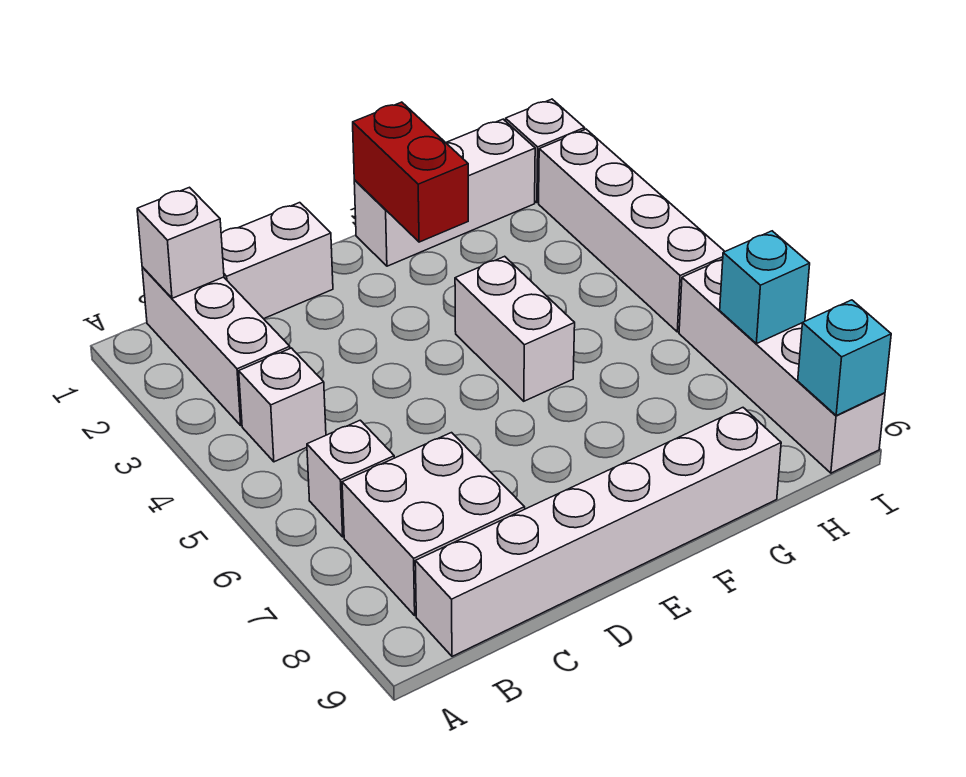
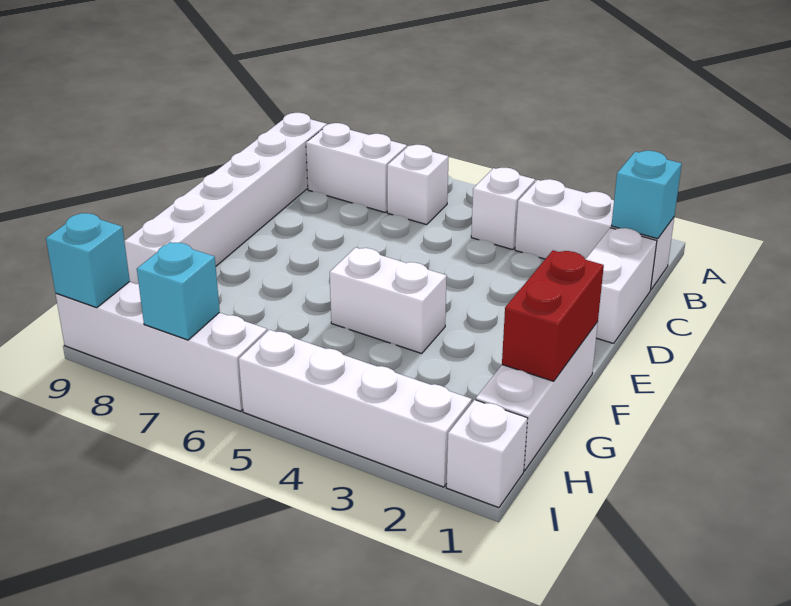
white 1x1 brick [137,187,224,298] -> cyan 1x1 brick [611,151,682,239]
white 2x2 brick [342,433,525,615] -> white 1x2 brick [306,123,407,213]
red 1x2 brick [353,102,468,242] -> red 1x2 brick turned to [502,250,604,381]

